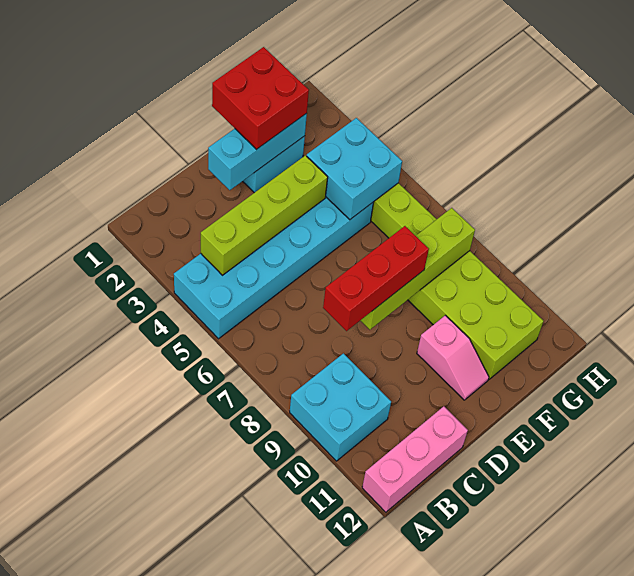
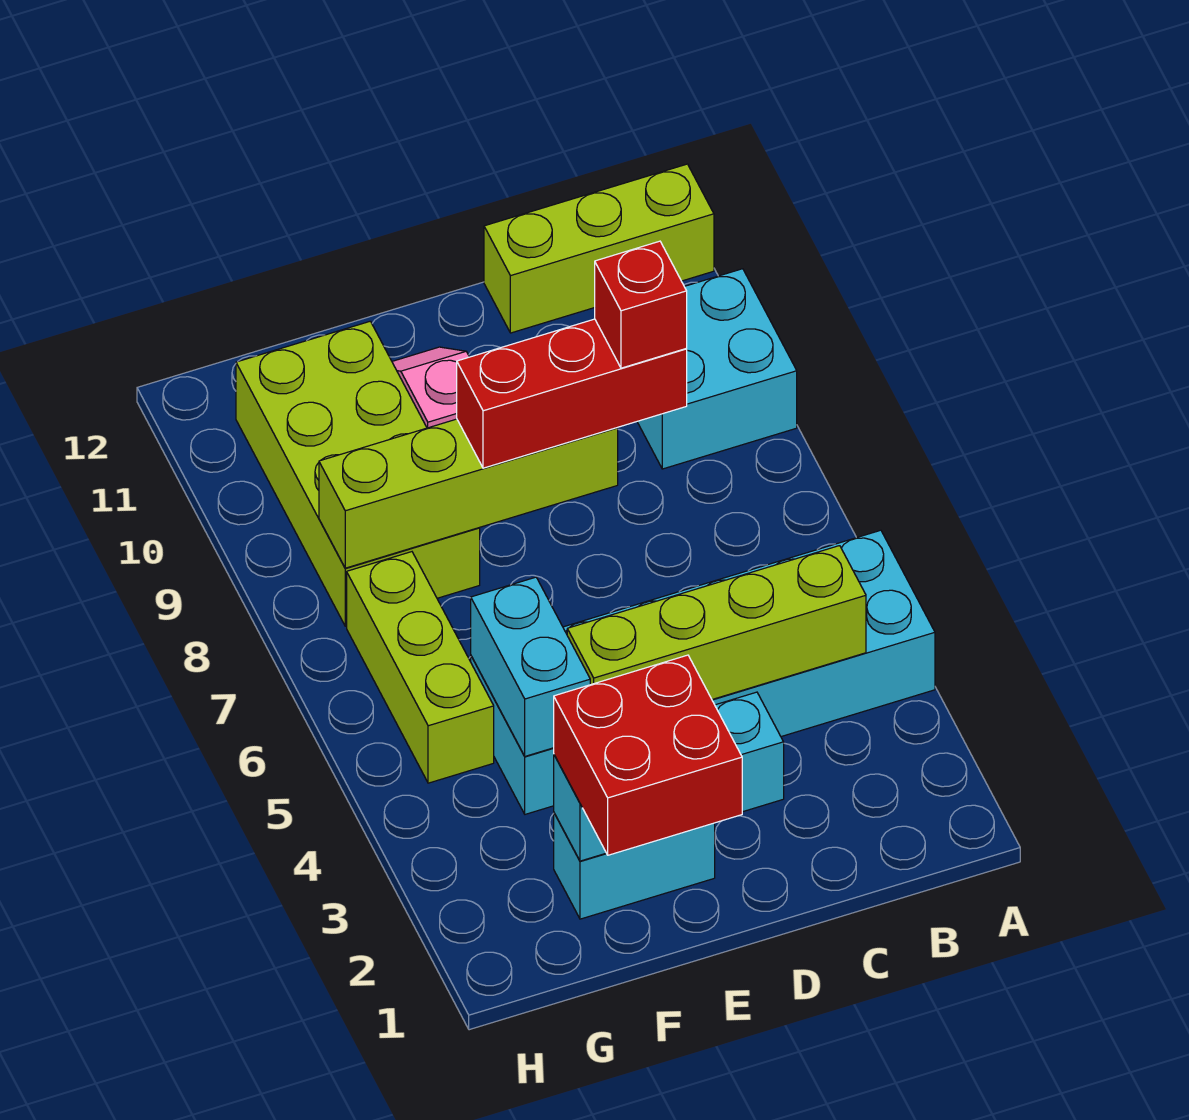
pink 1x3 brick [362,406,468,512] -> lime 1x3 brick [484,164,714,333]
none -> red 1x1 brick [595,241,687,368]
cyan 2x2 brick [307,118,402,220] -> cyan 1x2 brick [471,577,590,756]

